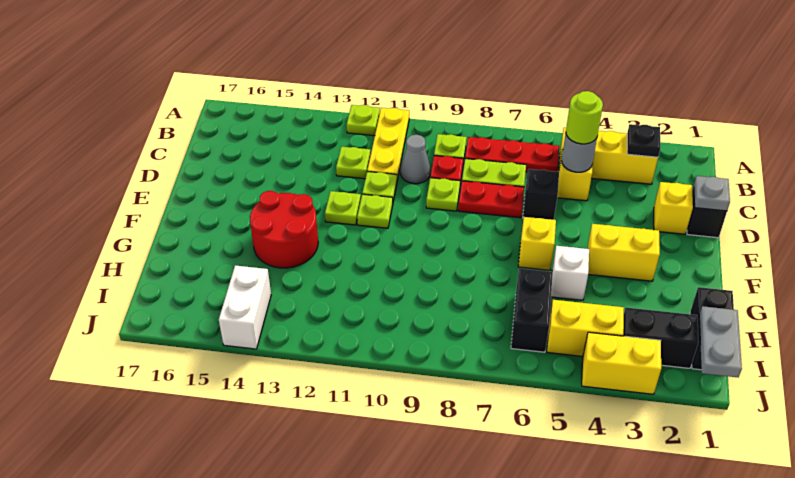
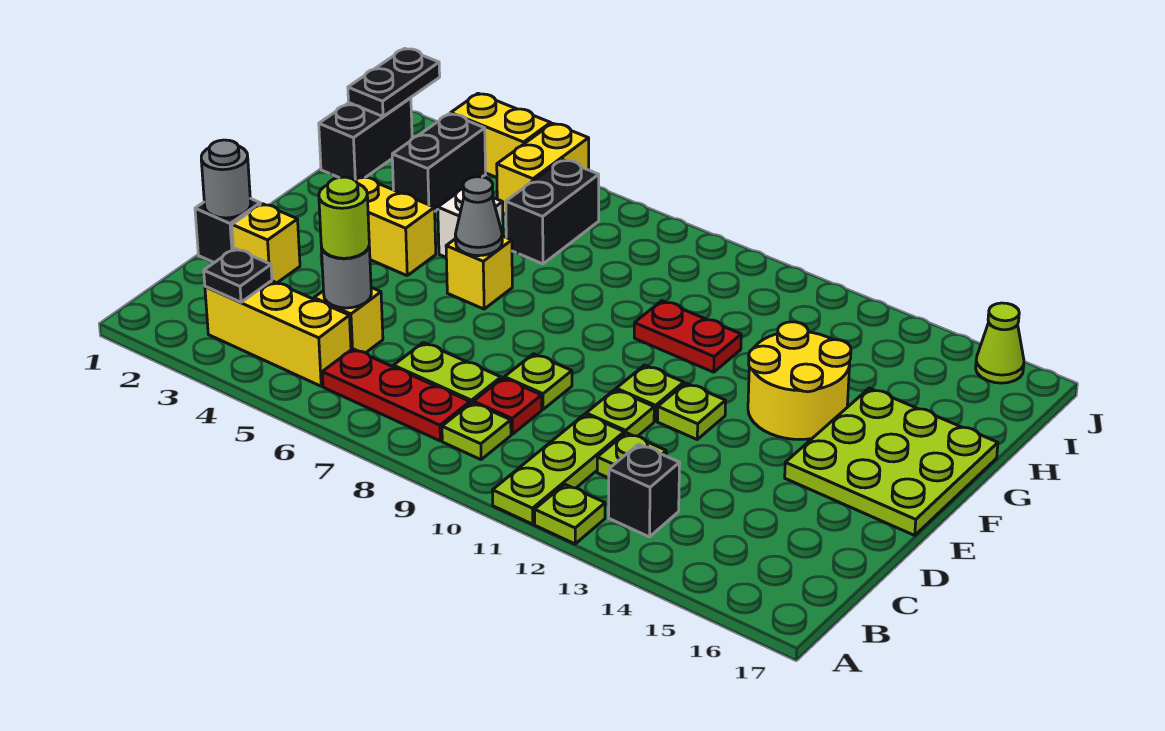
yellow 1x3 plate [367,108,409,180] -> lime 1x3 plate [492,414,624,524]
grey 1x1 cone [401,135,430,184] -> grey 1x1 cone moved to [455,177,502,256]
grey 1x1 plate [694,176,730,211] -> grey 1x1 round brick [201,140,251,218]
black 1x1 brick [523,169,559,220] -> black 1x1 brick moved to [609,444,680,537]
red 1x2 plate [458,181,524,218] -> red 1x2 plate moved to [634,301,741,372]
none -> lime 3x3 plate [785,388,998,535]
red 2x2 round brick [250,191,318,268] -> yellow 2x2 round brick [748,322,851,439]
grey 1x2 plate [699,306,742,377] -> black 1x2 plate [348,48,440,116]
black 1x2 brick [623,307,699,368] -> black 1x2 brick turned to [392,114,486,211]
yellow 1x2 brick [547,300,624,357] -> yellow 1x2 brick turned to [497,123,589,214]
white 1x2 brick [219,265,271,349] -> none
none -> lime 1x1 cone [976,303,1024,383]

